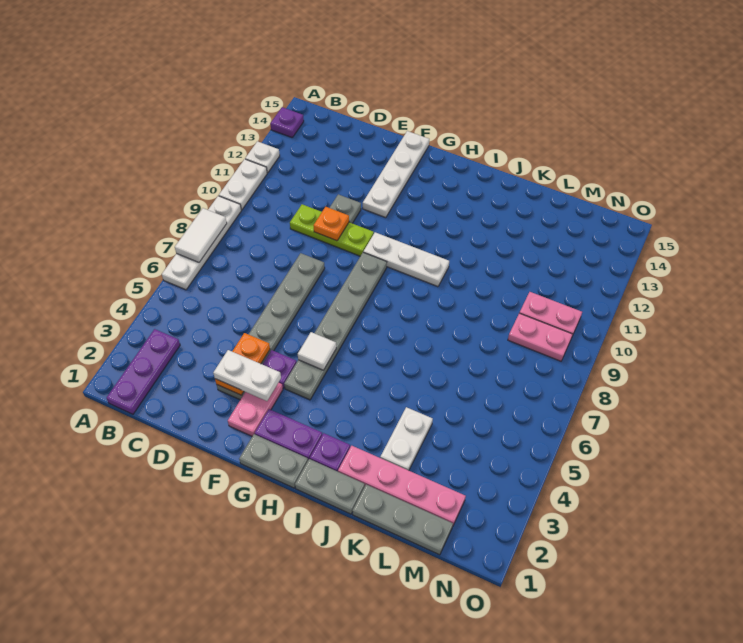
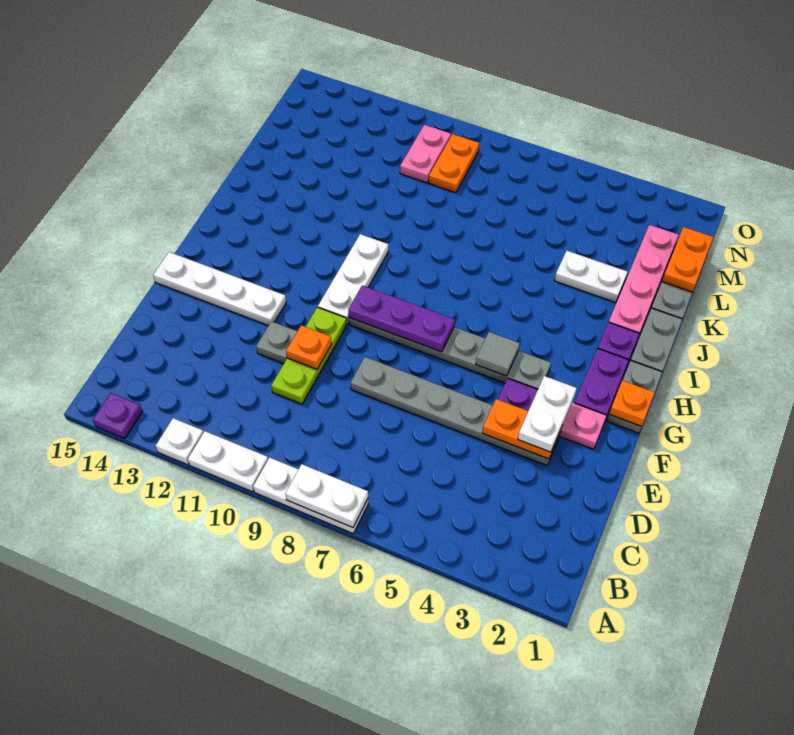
white 1x4 plate [162,196,241,290] -> white 1x3 plate [253,458,368,534]
white 1x2 tile [175,208,227,262] -> white 1x2 plate [286,464,368,528]
purple 1x3 plate [107,329,180,414] -> purple 1x3 plate moved to [348,285,455,352]
none -> orange 1x1 plate [609,380,655,427]
white 1x1 tile [298,332,336,370] -> grey 1x1 tile [476,332,520,376]
none -> orange 1x2 plate [662,227,713,292]
pink 1x2 plate [508,313,573,361] -> orange 1x2 plate [429,134,479,193]

